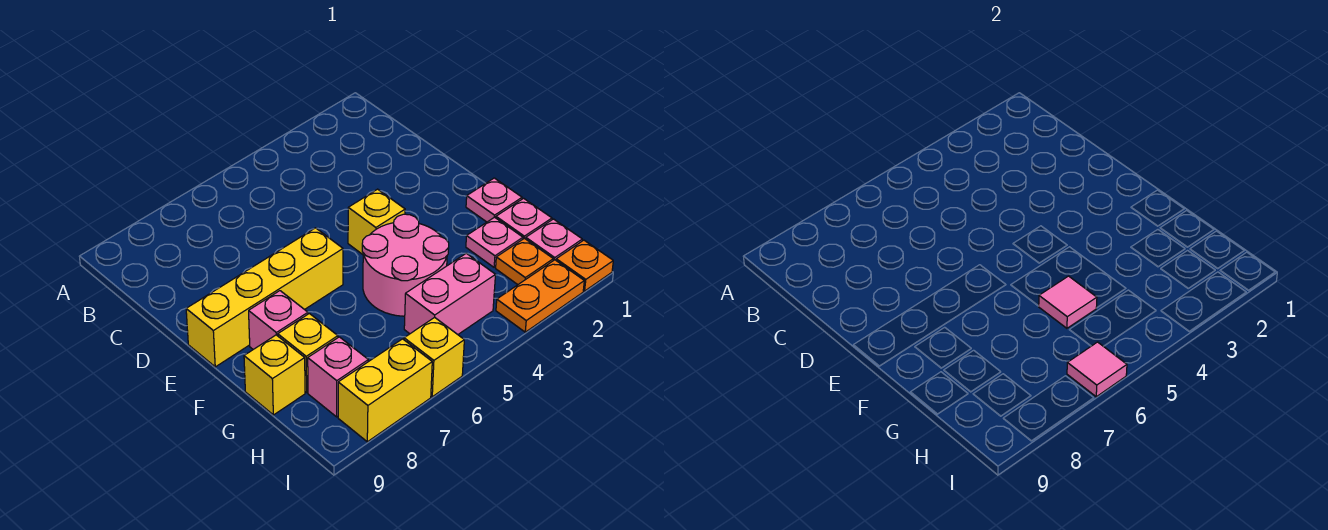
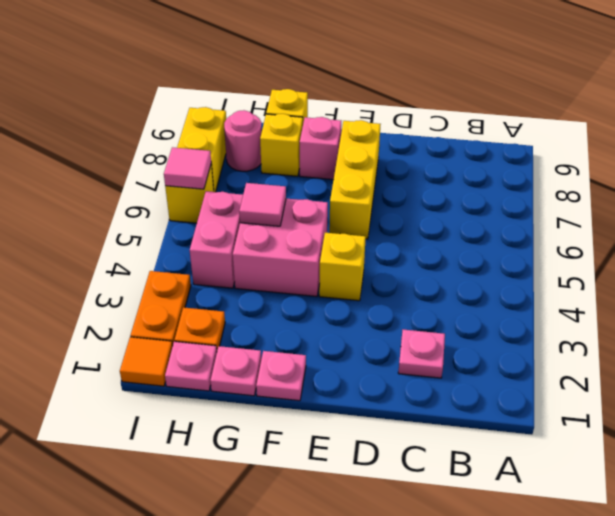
yellow 1x4 brick [186,228,343,367] -> yellow 1x3 brick [329,120,380,239]
pink 2x2 round brick [362,214,449,316] -> pink 2x2 brick [233,199,328,297]
pink 1x1 plate [466,217,523,267] -> pink 1x1 plate moved to [398,330,445,378]
pink 1x1 brick [308,337,368,417] -> pink 1x1 round brick [224,110,262,171]
orange 1x1 plate [556,240,613,291] -> orange 1x1 tile [120,337,173,386]

